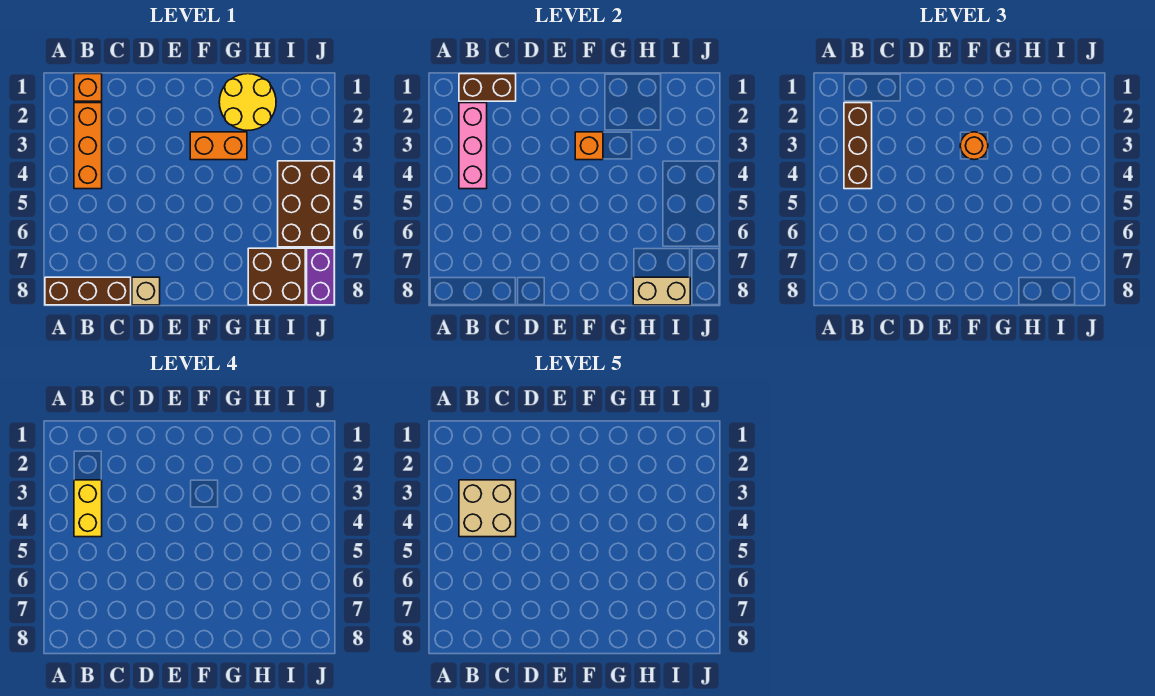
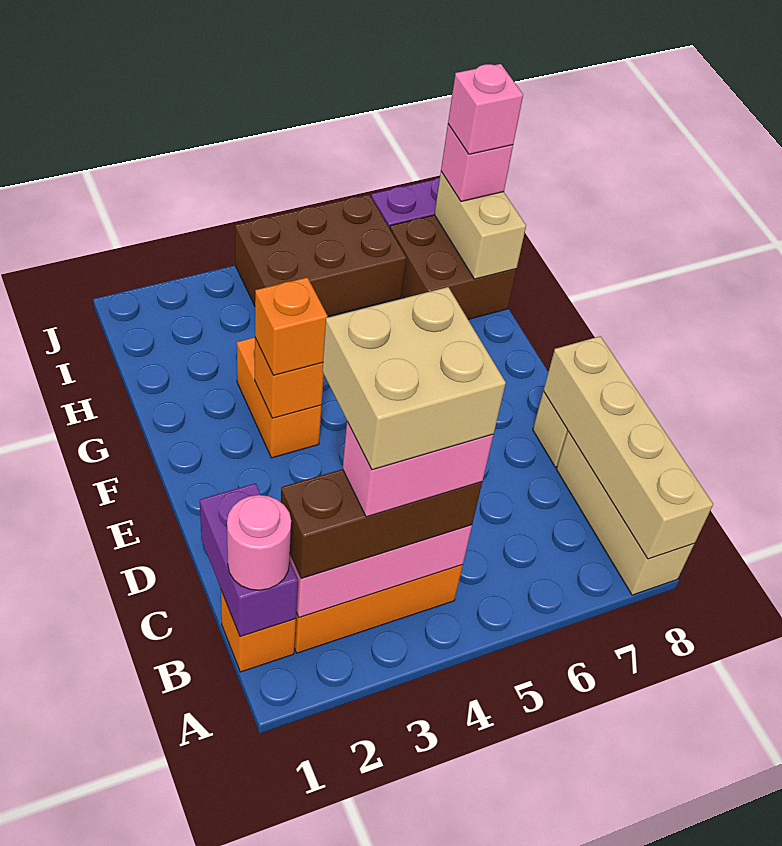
brown 1x3 brick [45,277,131,305] -> tan 1x3 brick [556,431,694,595]
none -> tan 1x4 brick [543,336,713,559]
brown 1x2 brick [459,74,516,101] -> purple 1x2 brick [200,483,298,637]
none -> pink 1x1 round brick [227,495,291,590]
yellow 1x2 brick [74,480,102,537] -> pink 1x2 brick [343,422,493,517]
orange 1x1 round brick [960,132,988,160] -> orange 1x1 brick [255,277,328,375]
yellow 2x2 round brick [219,74,276,130] -> none
none -> pink 1x1 brick [441,124,513,201]
none -> pink 1x1 brick [448,64,523,154]

